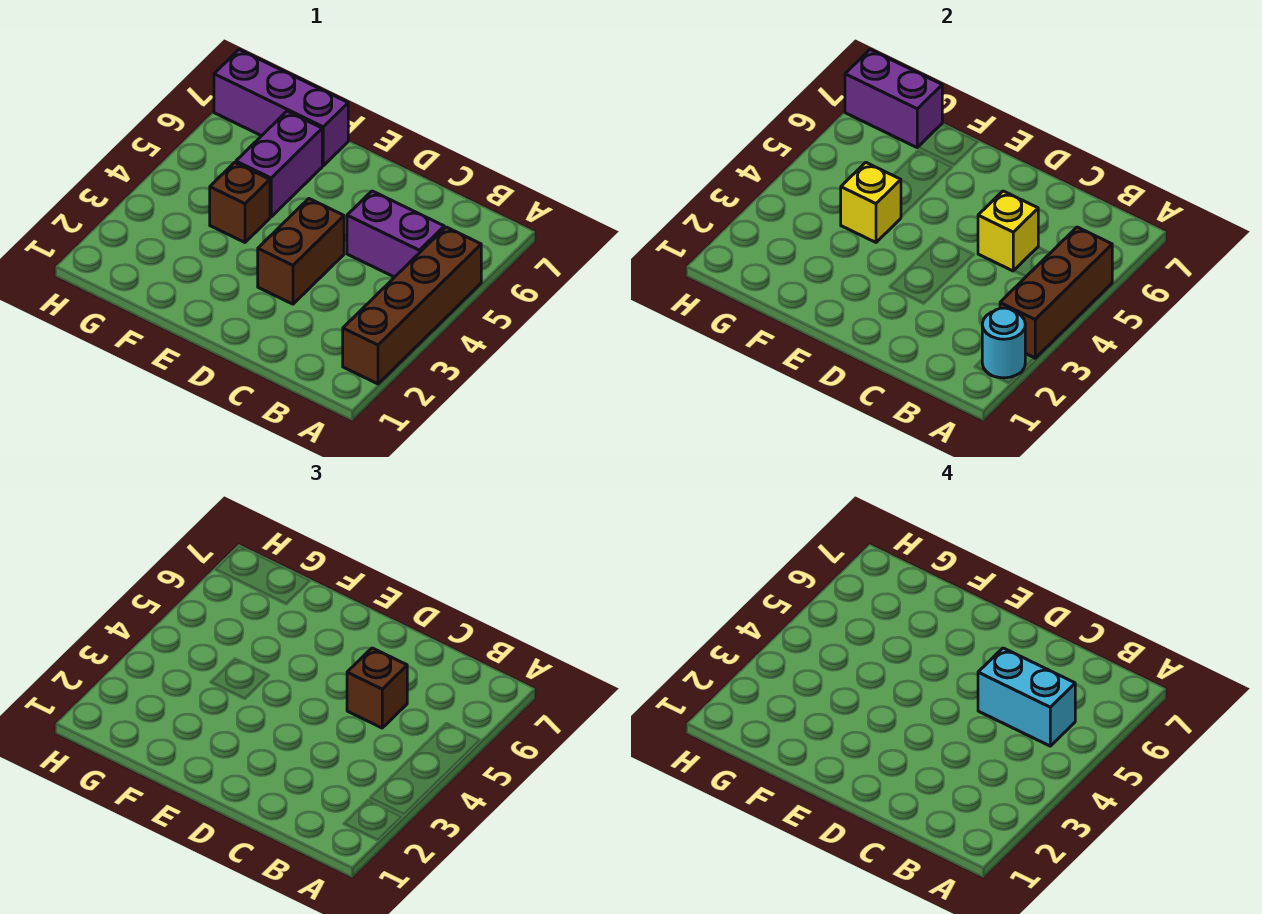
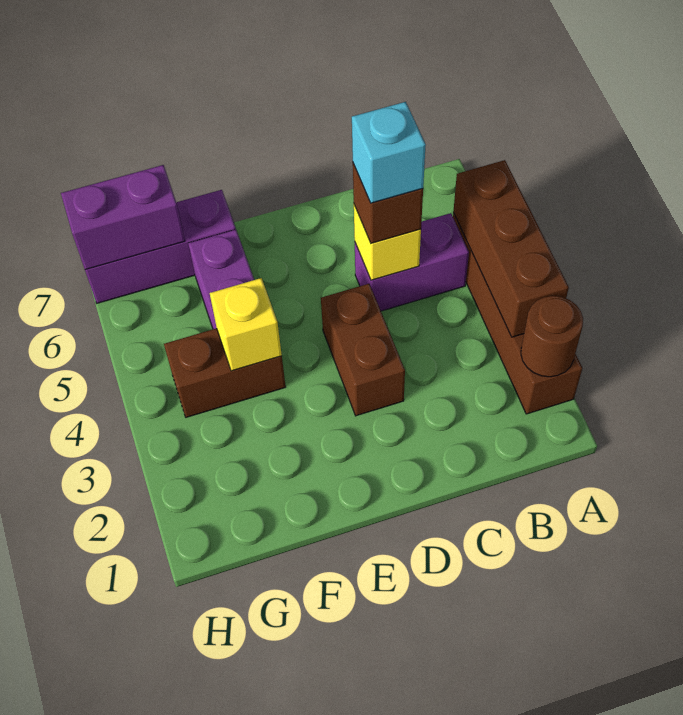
cyan 1x1 round brick [982,308,1025,378] -> brown 1x1 round brick [521,296,583,377]
cyan 1x2 brick [978,648,1075,746] -> cyan 1x1 brick [352,102,426,203]
brown 1x1 brick [210,162,270,242] -> brown 1x2 brick [164,328,286,417]

